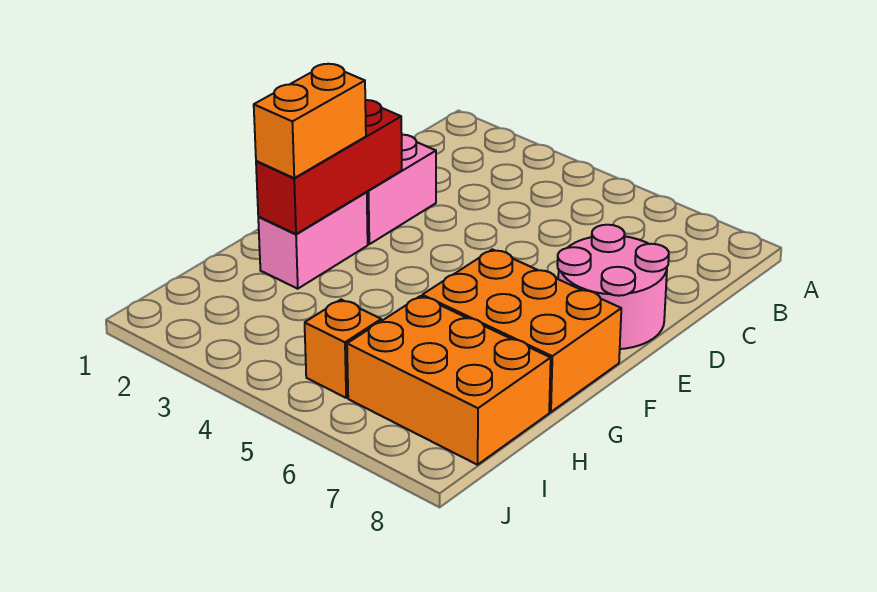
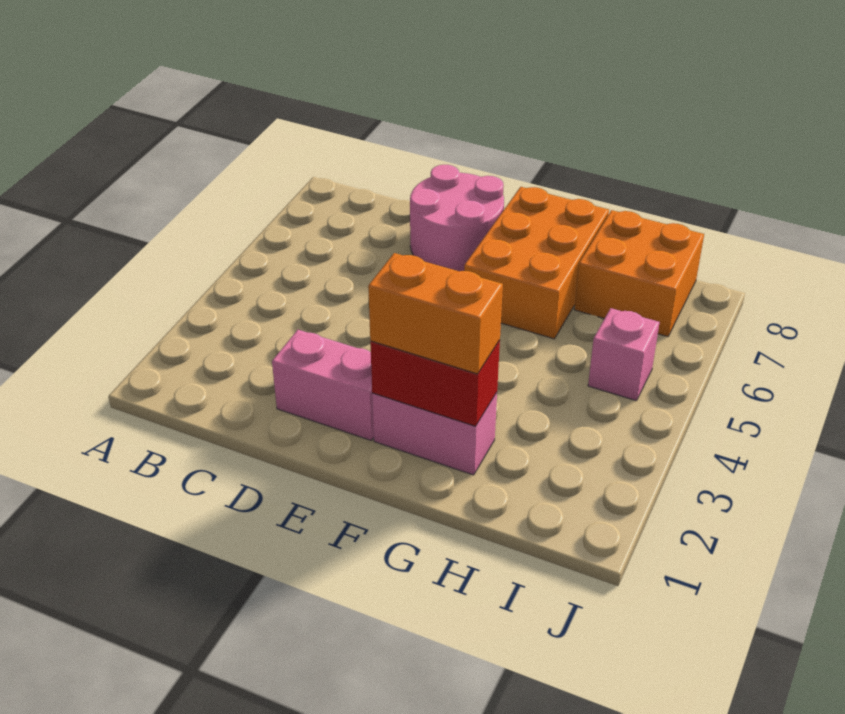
red 1x3 brick [256,100,402,234] -> red 1x2 brick [370,340,500,426]
orange 2x3 brick [347,296,551,465] -> orange 2x2 brick [574,210,704,337]
orange 1x1 brick [305,300,381,398] -> pink 1x1 brick [588,308,660,401]

